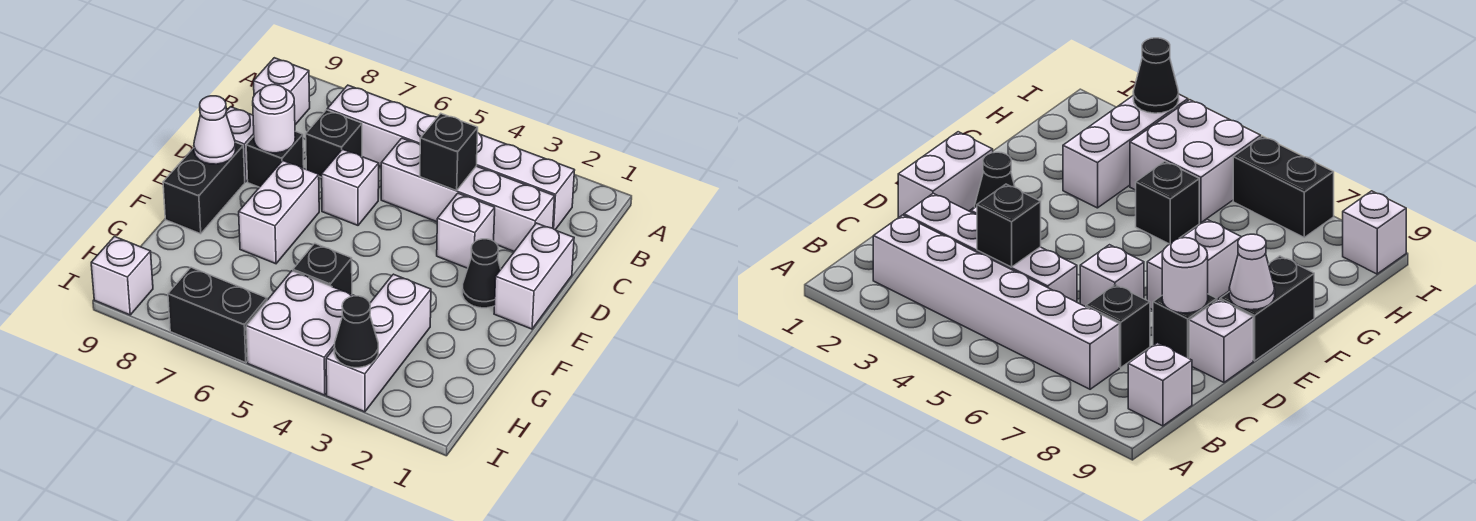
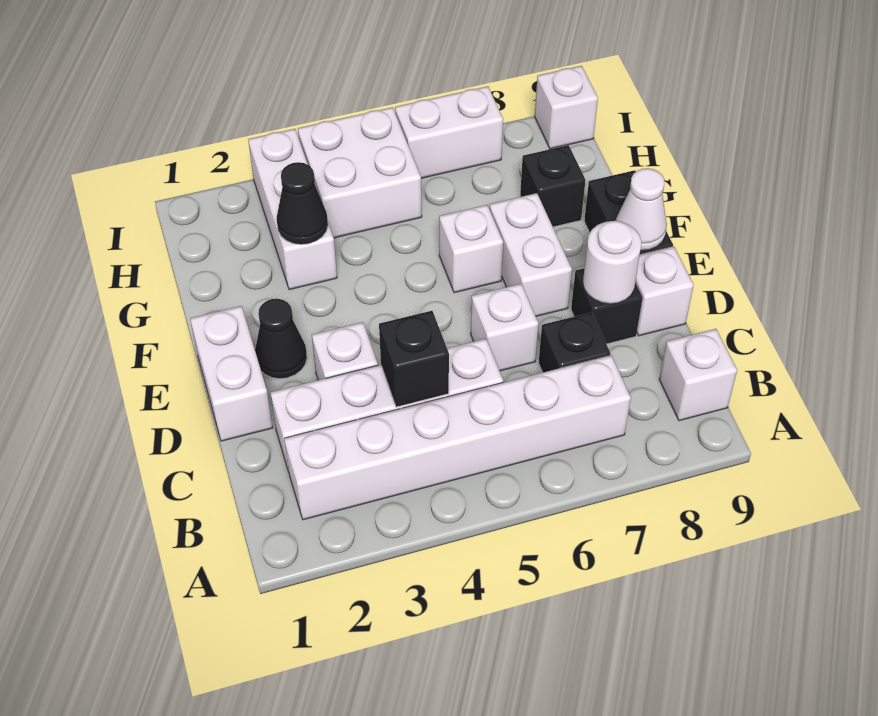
none -> white 1x1 brick [439,205,503,293]
black 1x1 brick [293,243,352,294] -> black 1x1 brick moved to [520,145,586,227]
black 1x1 cone [334,296,378,368] -> black 1x1 cone moved to [277,162,328,245]
black 1x2 brick [168,267,267,363] -> white 1x2 brick [395,86,503,178]

